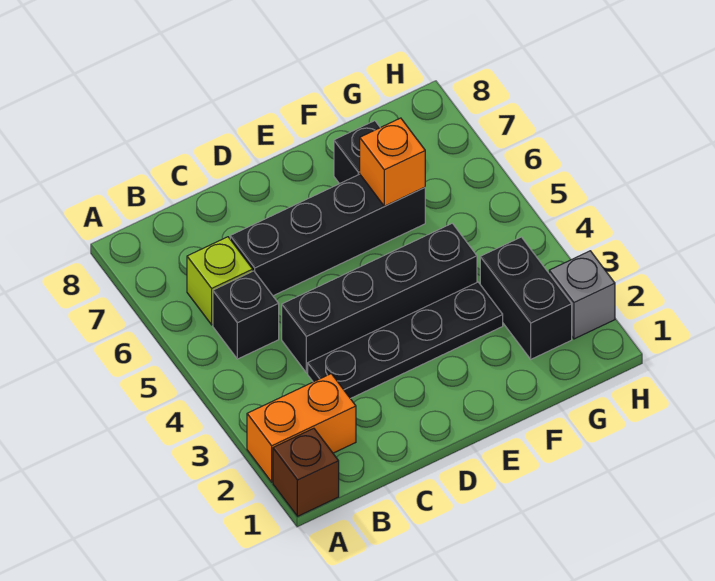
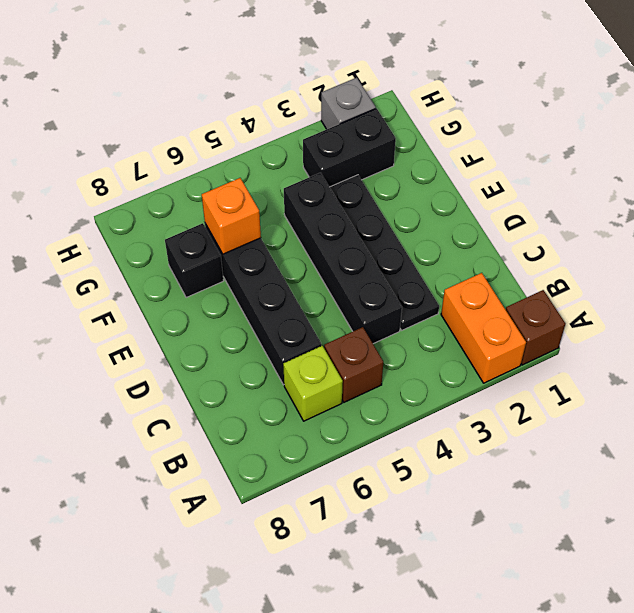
black 1x1 brick [213,271,279,359] -> brown 1x1 brick [324,327,383,402]

